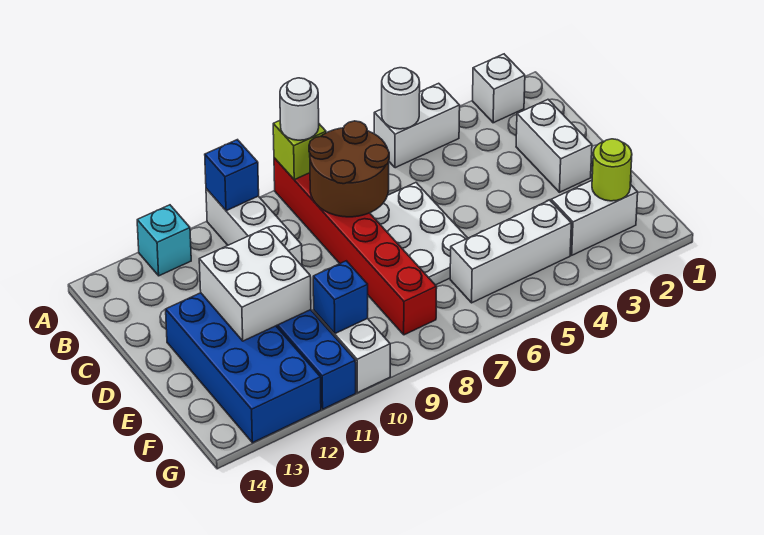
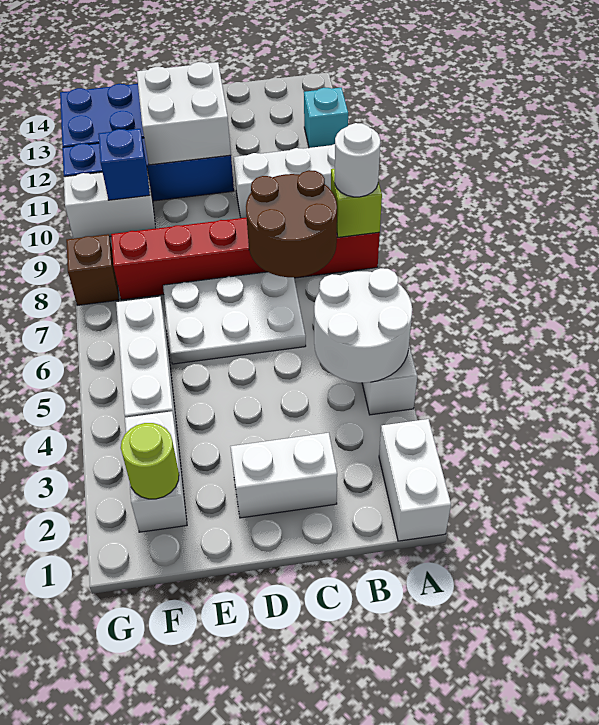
white 1x1 brick [473,54,525,123] -> white 1x2 brick [379,419,451,541]
white 1x1 round brick [382,68,420,129] -> white 2x2 round brick [314,268,412,383]
blue 1x1 brick [205,140,259,211] -> none
none -> brown 1x1 brick [66,234,119,305]

